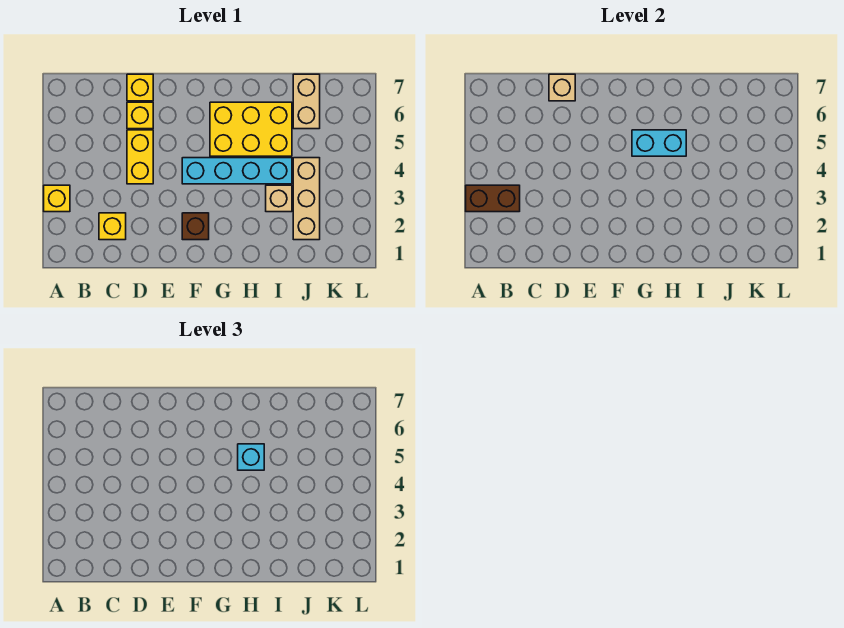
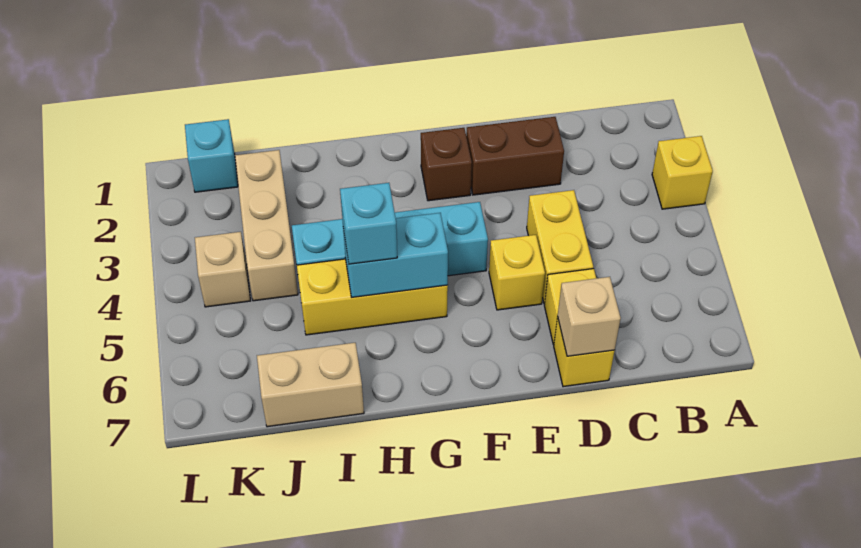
brown 1x2 brick [466,185,520,212] -> brown 1x2 brick moved to [466,117,564,195]
yellow 1x1 brick [99,213,126,240] -> yellow 1x1 brick moved to [489,235,545,310]
yellow 2x3 brick [210,102,292,156] -> yellow 1x3 brick [297,259,448,335]
tan 1x1 brick [266,185,292,212] -> tan 1x1 brick moved to [195,232,250,307]
tan 1x2 brick [293,74,320,129] -> tan 1x2 brick turned to [257,343,364,427]
none -> cyan 1x1 brick [185,119,238,192]

